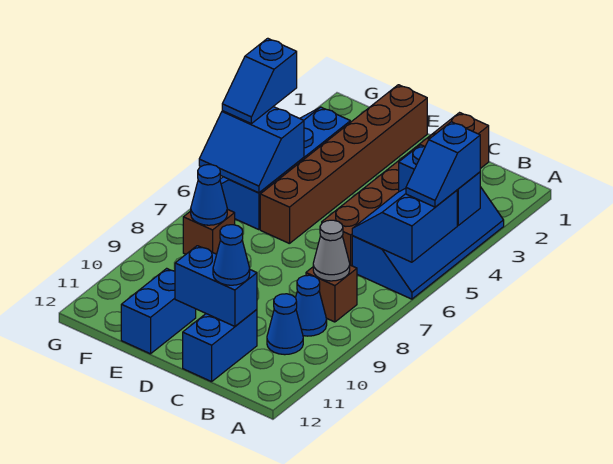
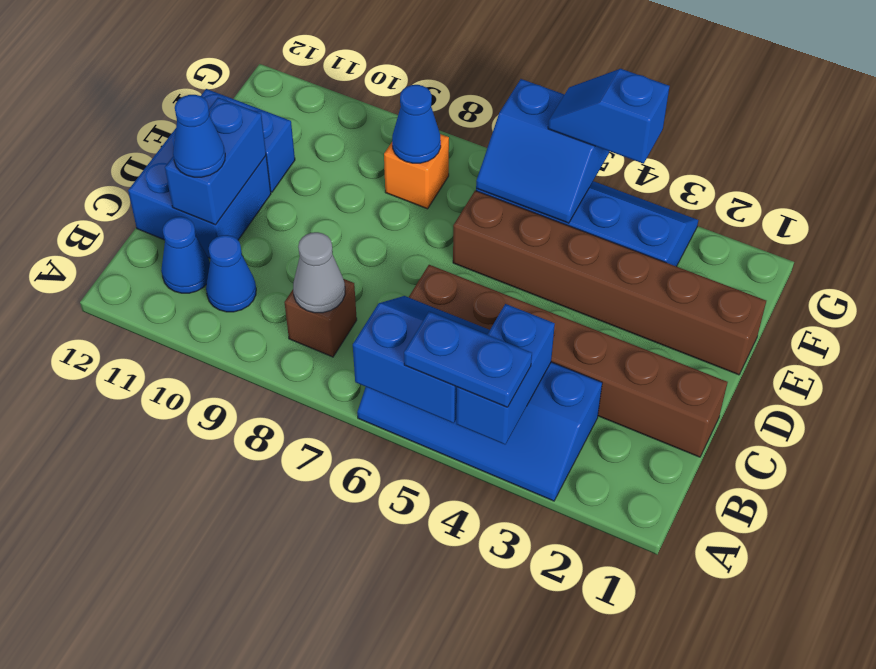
blue 1x2 slope [406,122,480,207] -> blue 1x2 plate [404,312,532,407]
blue 1x1 cone [296,275,327,336] -> blue 1x1 cone moved to [161,217,210,293]
blue 1x2 brick [183,309,257,382] -> blue 2x2 brick [128,129,271,258]
blue 2x2 slope [199,107,304,193] -> blue 2x2 slope turned to [476,79,609,223]
brown 1x1 brick [183,209,235,254] -> orange 1x1 brick [384,134,449,209]

